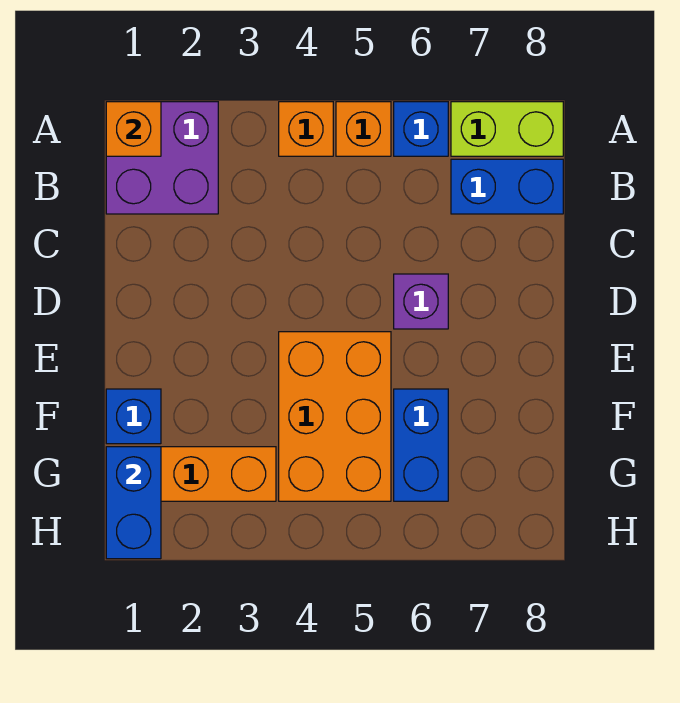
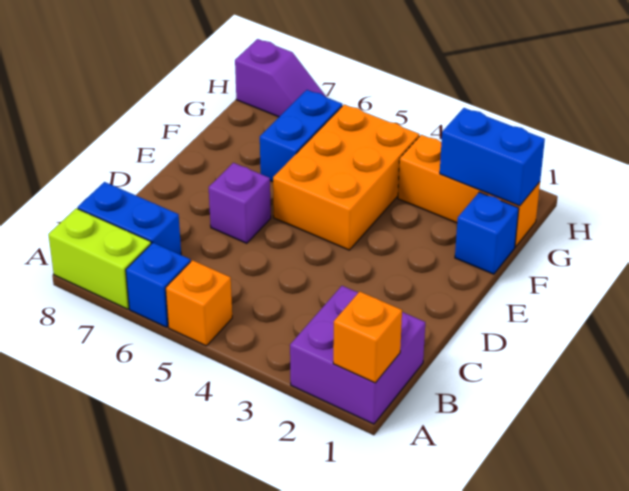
orange 1x1 brick [279,102,333,156] -> none
blue 1x2 brick [106,447,161,559] -> blue 1x2 brick turned to [440,108,545,206]
none -> purple 1x2 slope [235,39,326,117]

